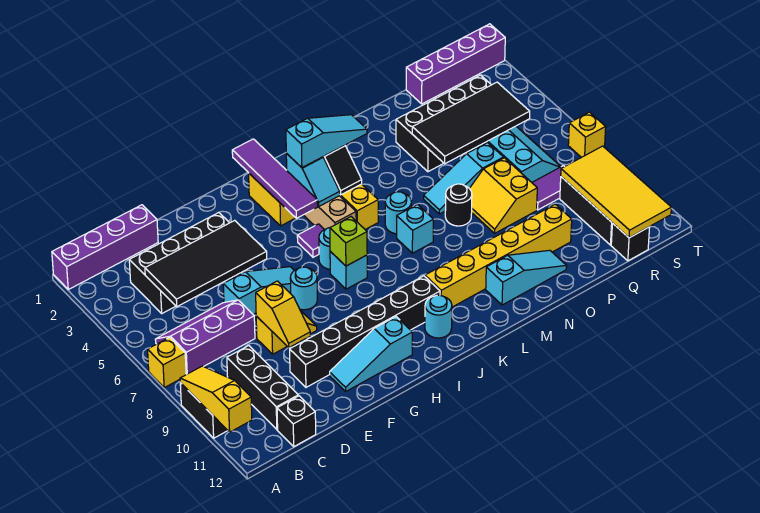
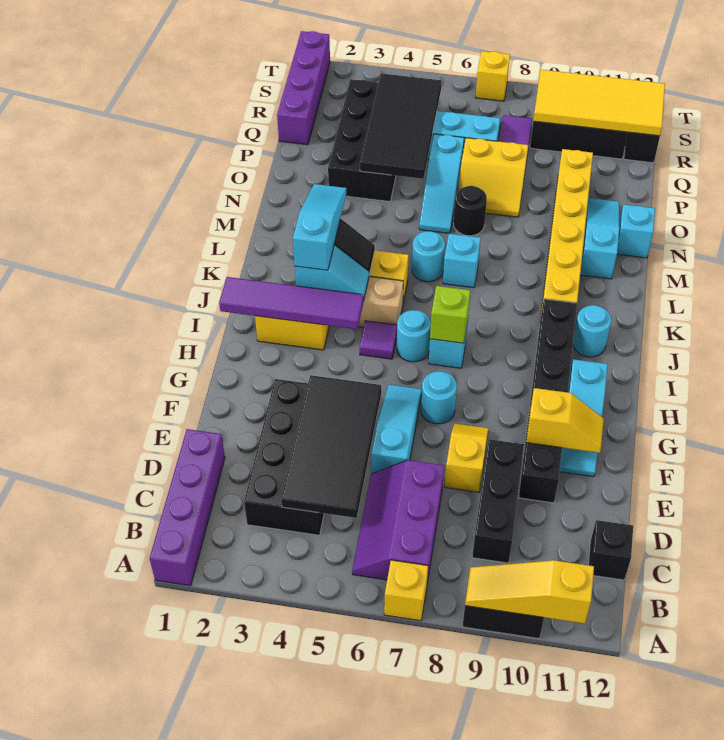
black 1x3 brick [227,346,298,429] -> black 1x3 brick turned to [472,439,524,563]
yellow 1x2 slope [256,281,311,348] -> yellow 1x2 slope moved to [526,388,604,453]
none -> cyan 1x1 brick [617,204,655,258]

